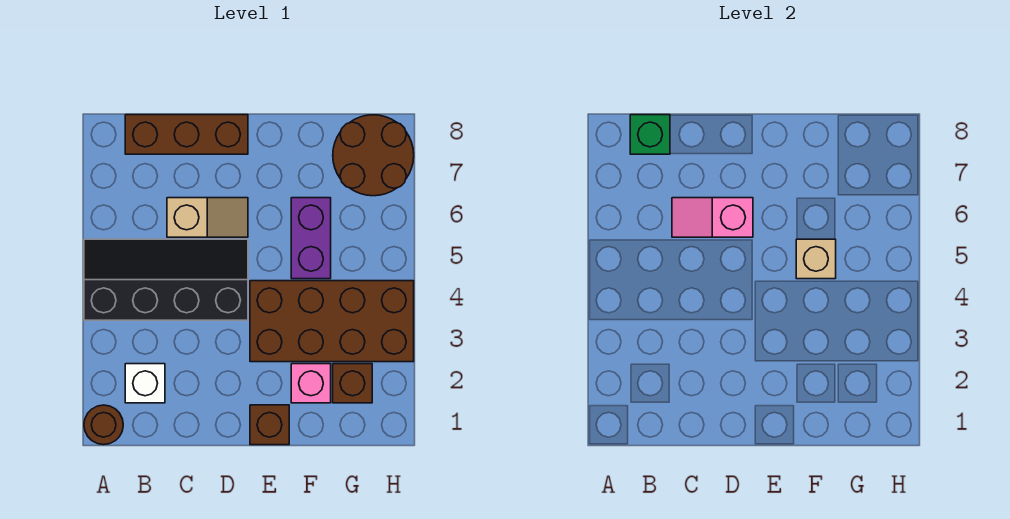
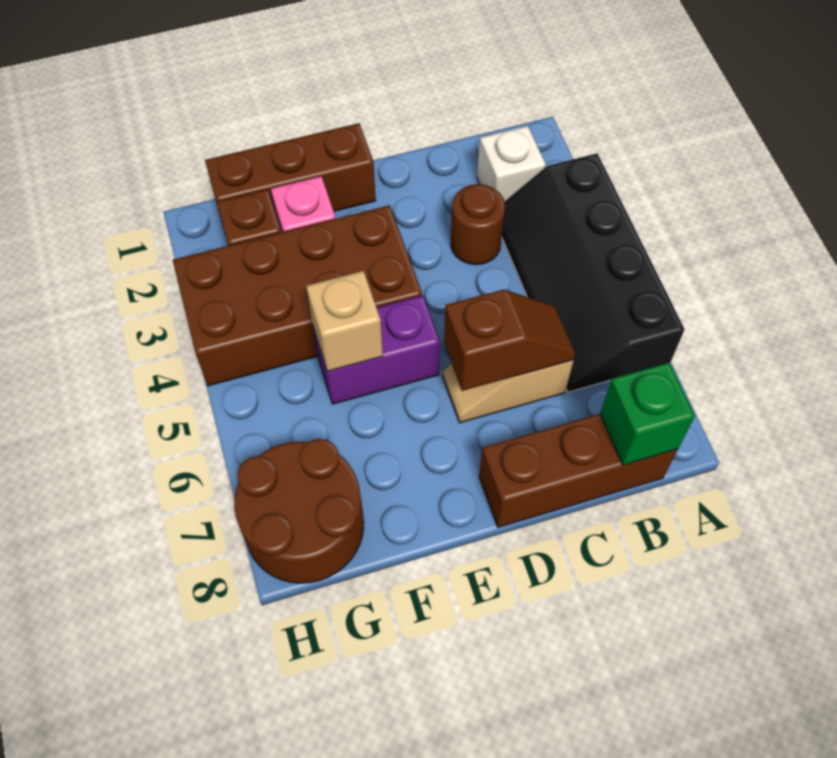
brown 1x1 round brick [84,405,123,445] -> brown 1x1 round brick moved to [451,184,505,265]
black 2x4 slope [84,239,248,320] -> black 2x4 slope turned to [502,153,685,392]
pink 1x2 slope [672,198,753,237] -> brown 1x2 slope [444,289,575,391]
brown 1x1 brick [250,405,289,445] -> brown 1x3 brick [205,123,376,214]
purple 1x2 brick [291,198,331,279] -> purple 1x2 brick turned to [313,295,440,404]

